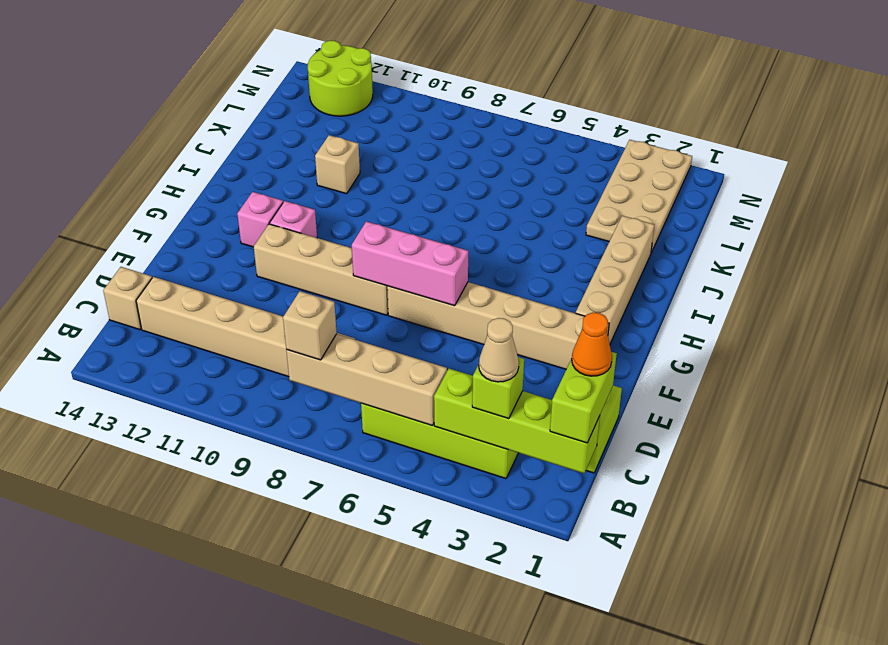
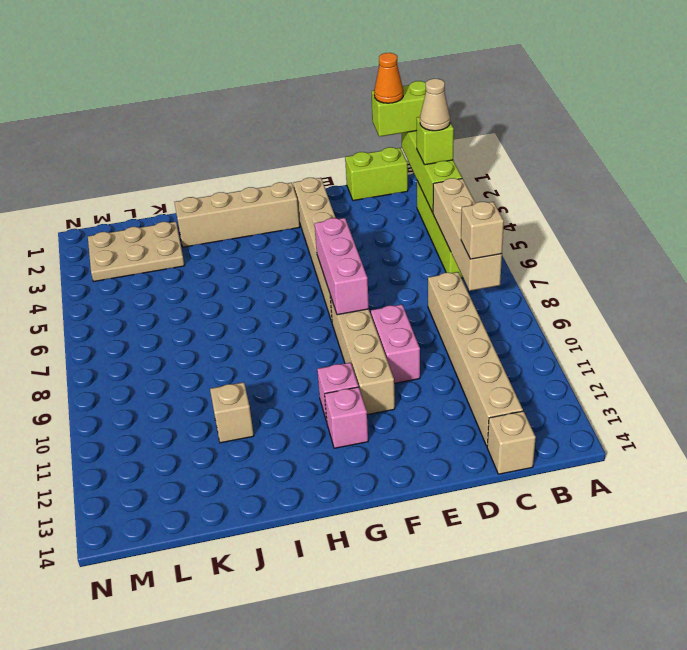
none -> pink 1x2 brick [371,305,420,383]
tan 2x4 plate [586,140,692,253] -> tan 2x3 plate [88,222,185,281]
lime 2x2 round brick [308,40,373,116] -> none

